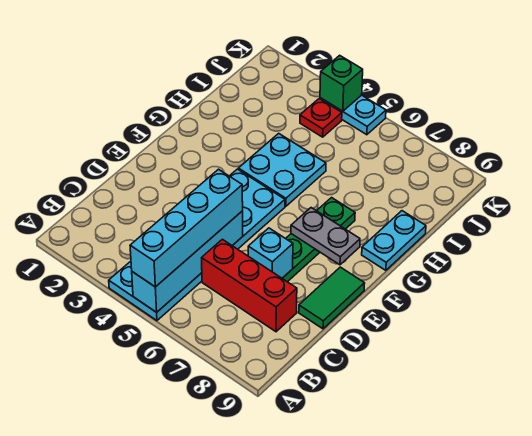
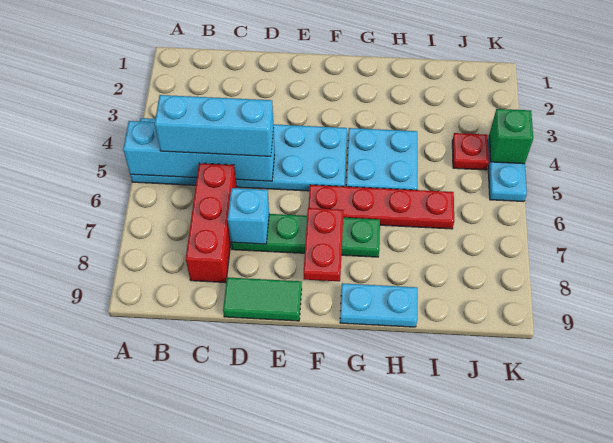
cyan 1x4 brick [130,169,243,287] -> cyan 1x3 brick [155,95,274,156]
none -> red 1x4 plate [308,185,454,229]
grey 1x2 plate [291,208,360,265] -> red 1x2 plate [304,208,344,281]

